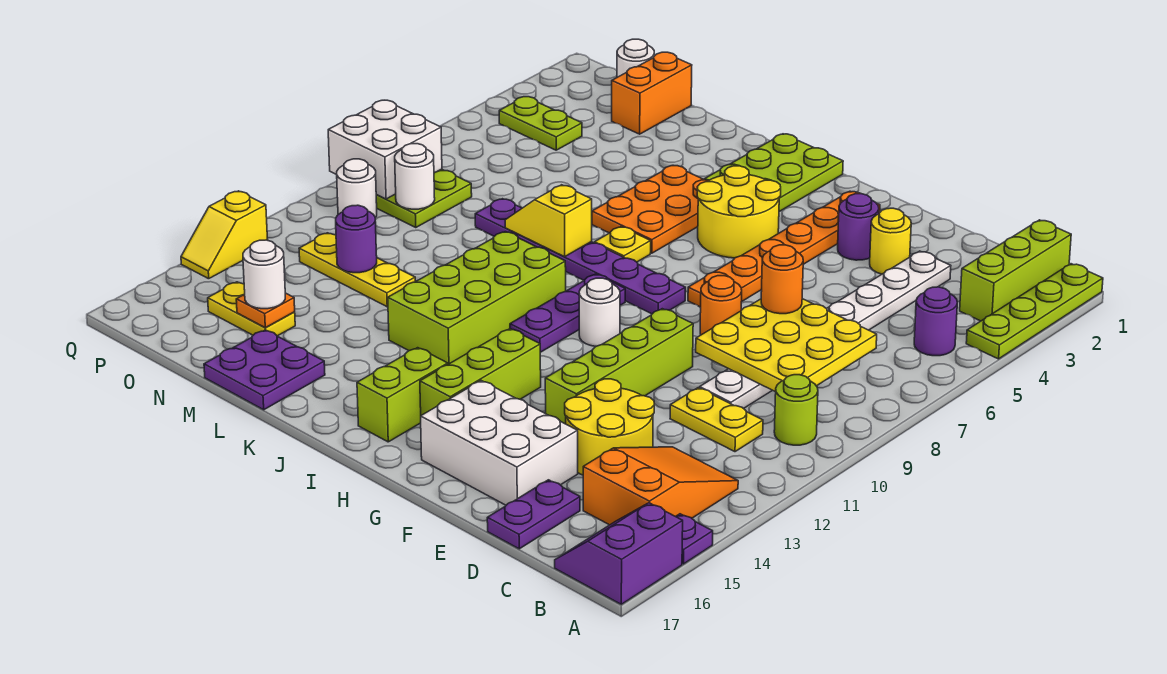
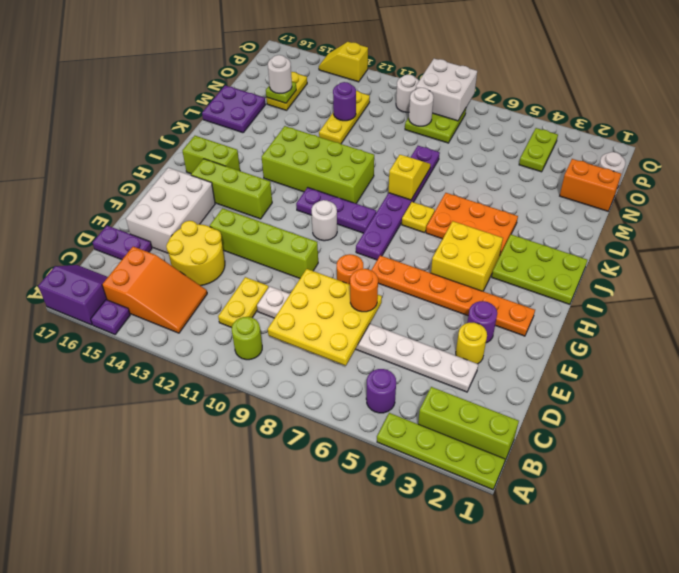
yellow 2x2 round brick [697,166,781,258] -> yellow 2x2 brick [431,221,503,291]
orange 1x1 plate [236,293,295,328] -> lime 1x1 plate [266,82,296,103]

